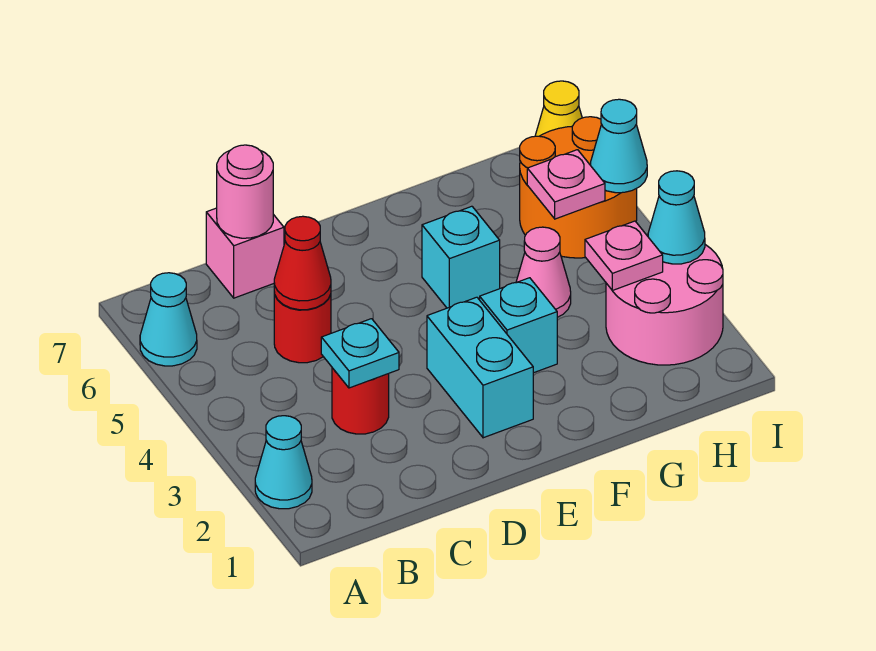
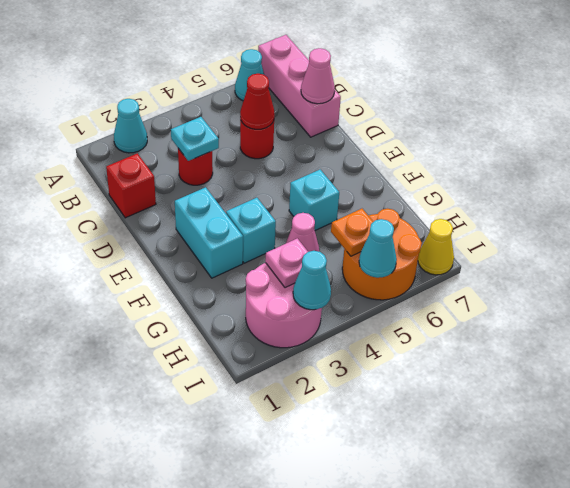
none -> red 1x1 brick [106,153,156,218]
pink 1x1 brick [206,208,284,298] -> pink 1x3 brick [258,35,341,137]
pink 1x1 round brick [217,145,273,238] -> pink 1x1 cone [301,48,335,104]
cyan 1x2 brick [427,297,533,438] -> cyan 1x2 brick turned to [175,187,243,278]
pink 1x1 plate [527,150,605,219] -> orange 1x1 plate [331,209,373,256]

